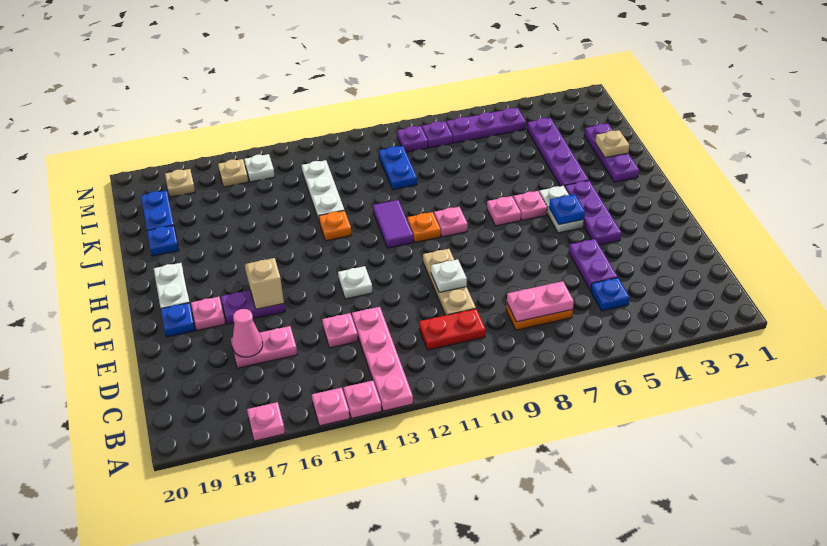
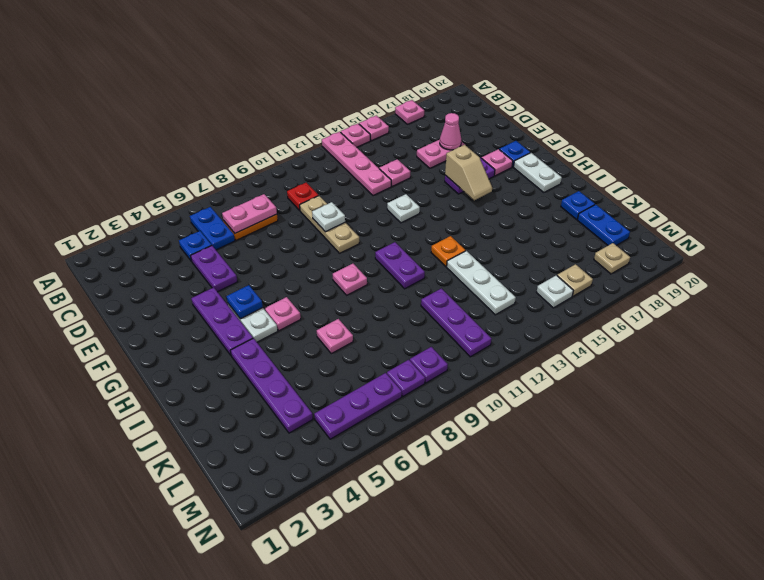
red 1x2 plate [419,309,486,350] -> red 1x1 plate [287,183,319,210]
pink 1x1 plate [487,196,521,226] -> pink 1x1 plate moved to [317,319,353,354]
orange 1x1 plate [407,212,441,242] -> none
purple 1x2 tile [373,200,413,248] -> purple 1x2 plate [375,242,425,289]
purple 1x3 plate [584,124,639,182] -> purple 1x3 plate moved to [421,288,491,357]
tan 1x1 plate [595,130,630,158] -> none
blue 1x2 plate [379,146,417,190] -> blue 1x2 plate moved to [190,207,235,250]

